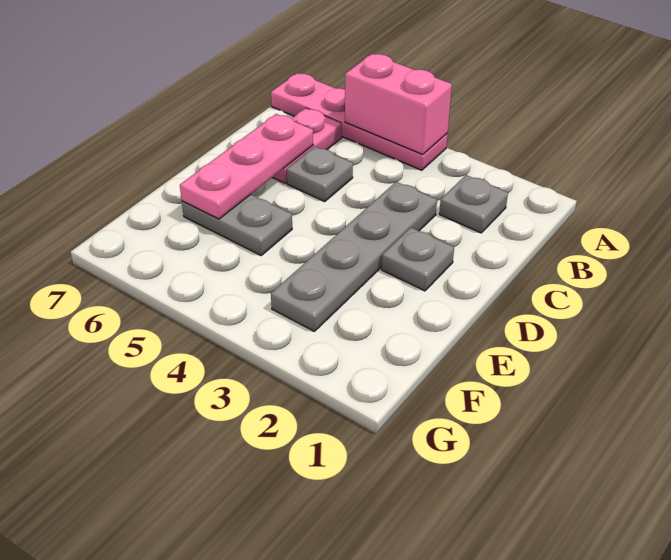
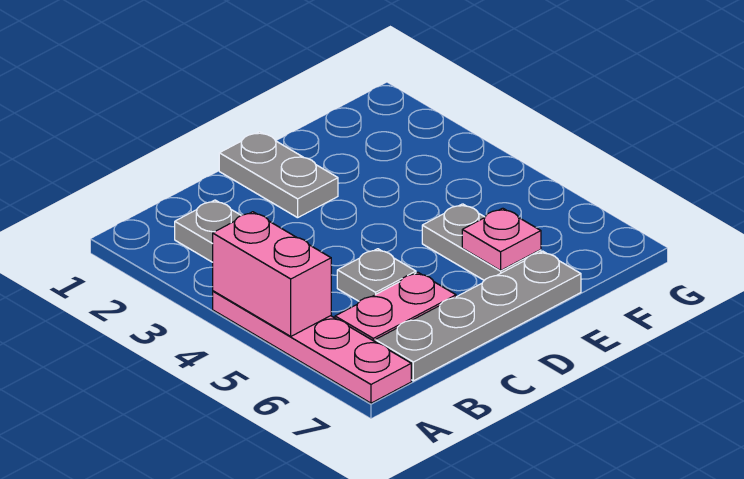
grey 1x4 plate [271,182,437,331] -> grey 1x4 plate moved to [375,251,581,381]
pink 1x3 plate [180,114,313,219] -> pink 1x1 plate [462,208,541,271]
grey 1x1 plate [382,228,454,291] -> grey 1x2 plate [219,132,338,218]

